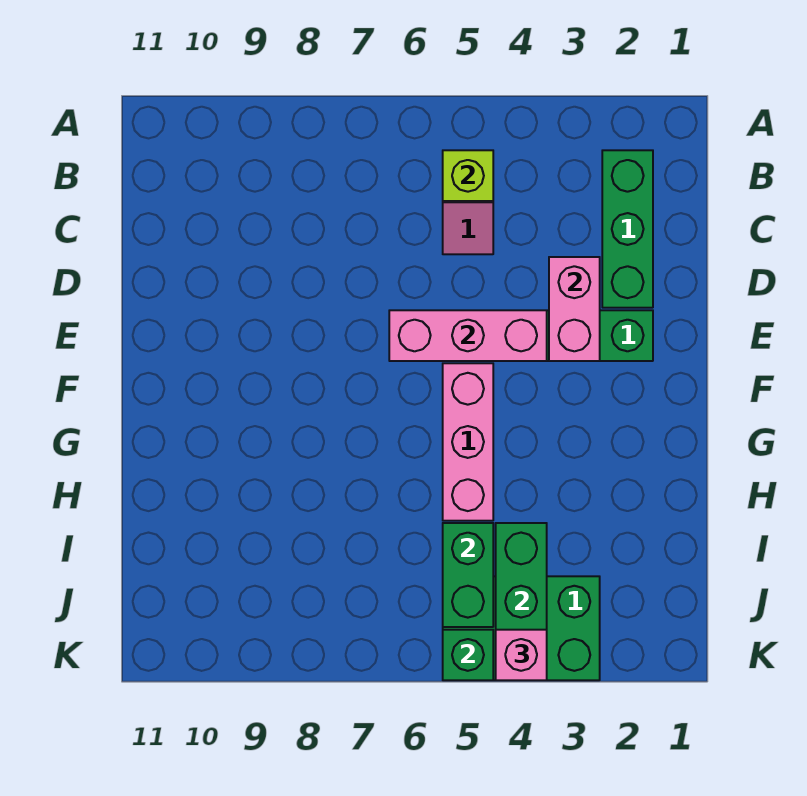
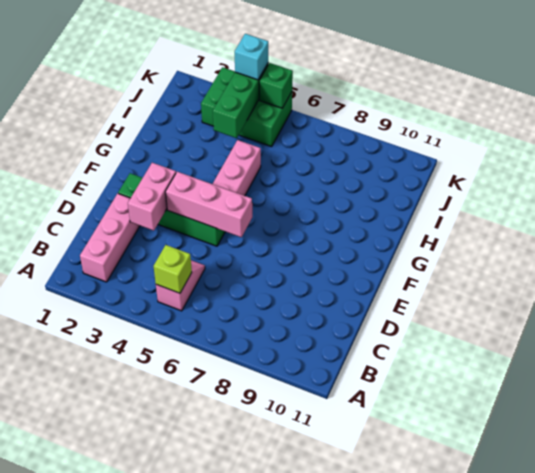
green 1x3 brick [602,150,653,308] -> pink 1x3 brick [80,194,140,282]
green 1x2 brick [443,523,493,627] -> none
pink 1x1 brick [496,630,547,680] -> cyan 1x1 brick [235,34,268,80]

